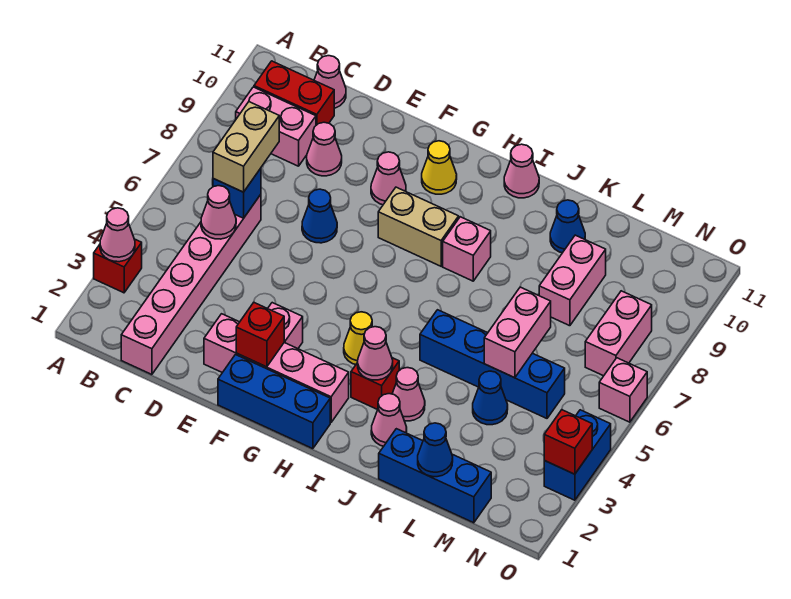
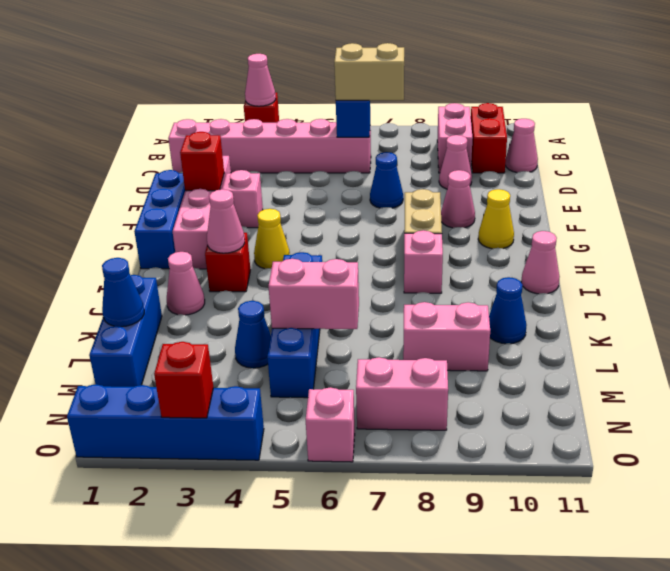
pink 1x1 cone [201,186,236,239] -> none
pink 1x1 cone [392,368,425,421] -> none
blue 1x2 brick [544,410,611,500] -> blue 1x4 brick [67,384,264,460]

